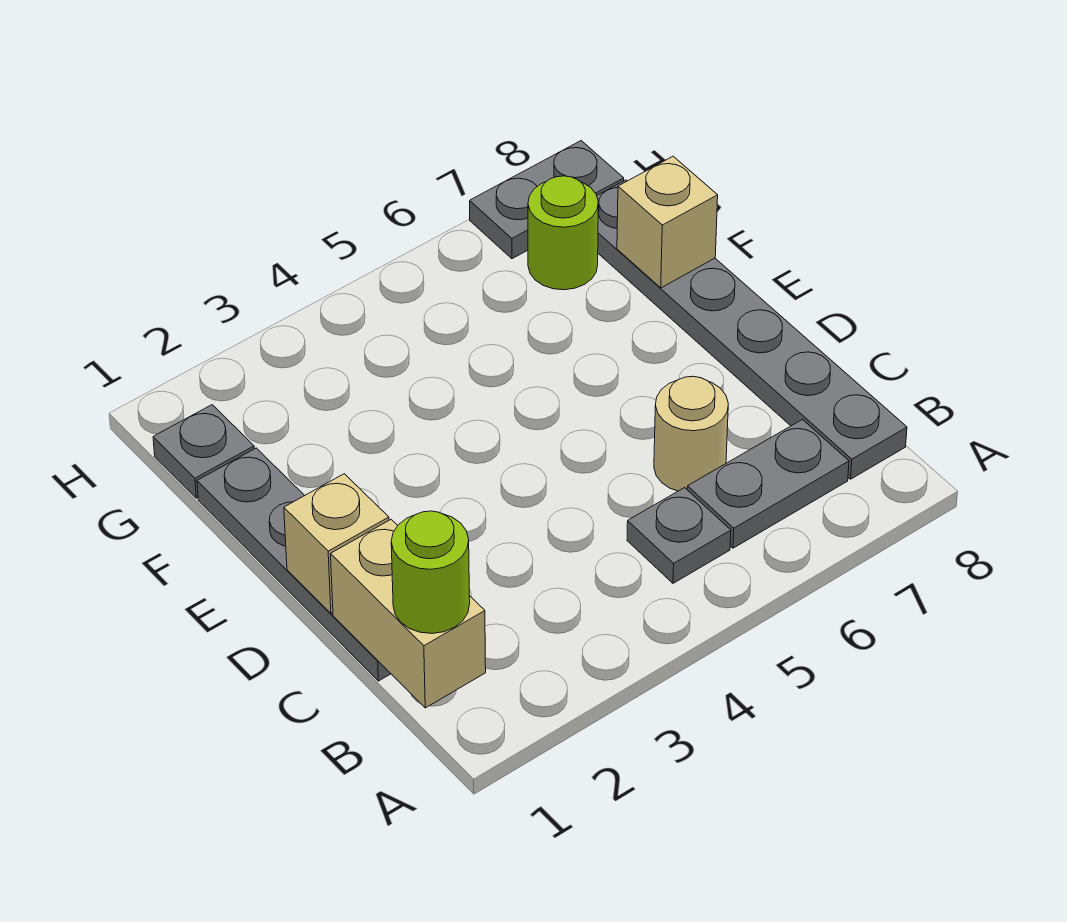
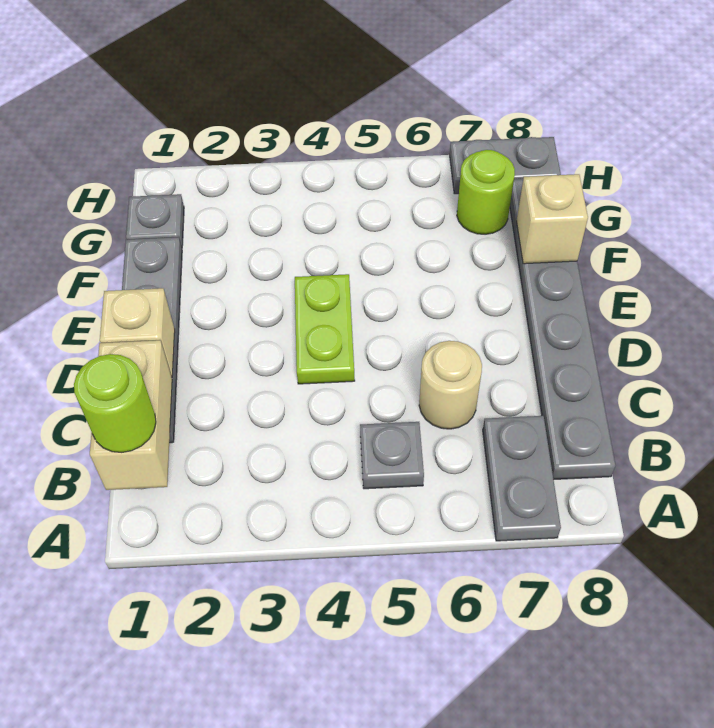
grey 1x2 plate [687,420,849,548] -> grey 1x2 plate turned to [483,416,561,541]
none -> lime 1x2 plate [295,274,355,384]

